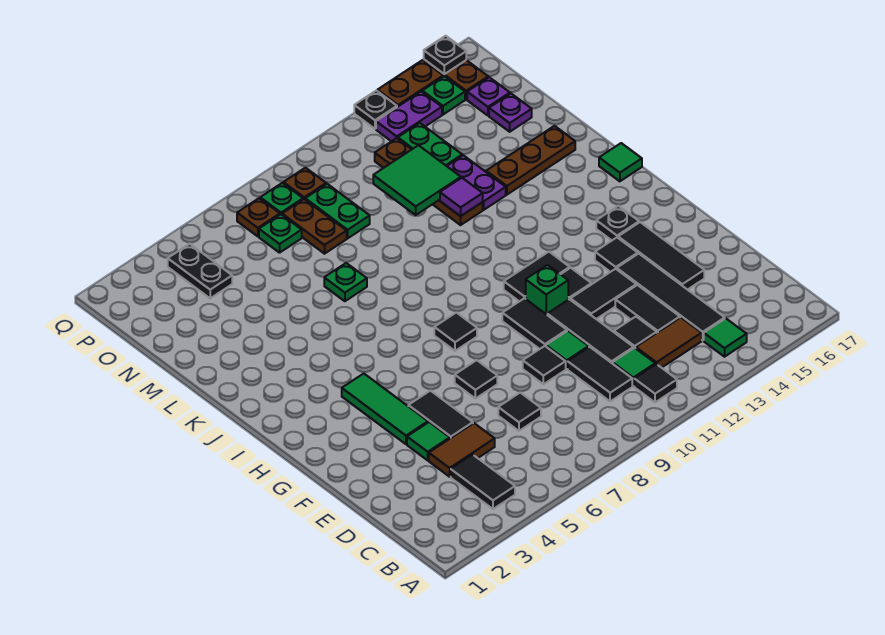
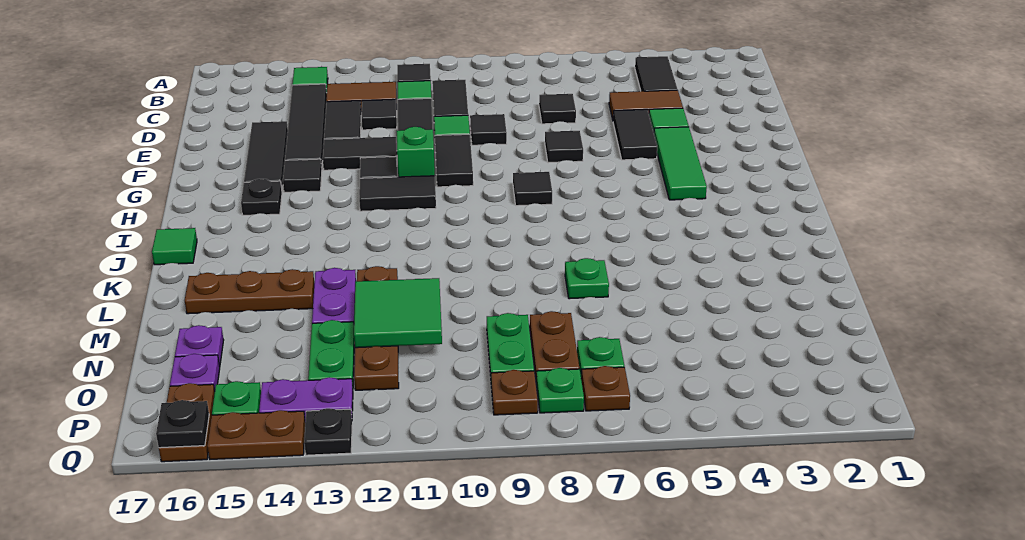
purple 1x1 tile [440,178,483,216] -> none
black 1x2 plate [168,244,232,298] -> none

